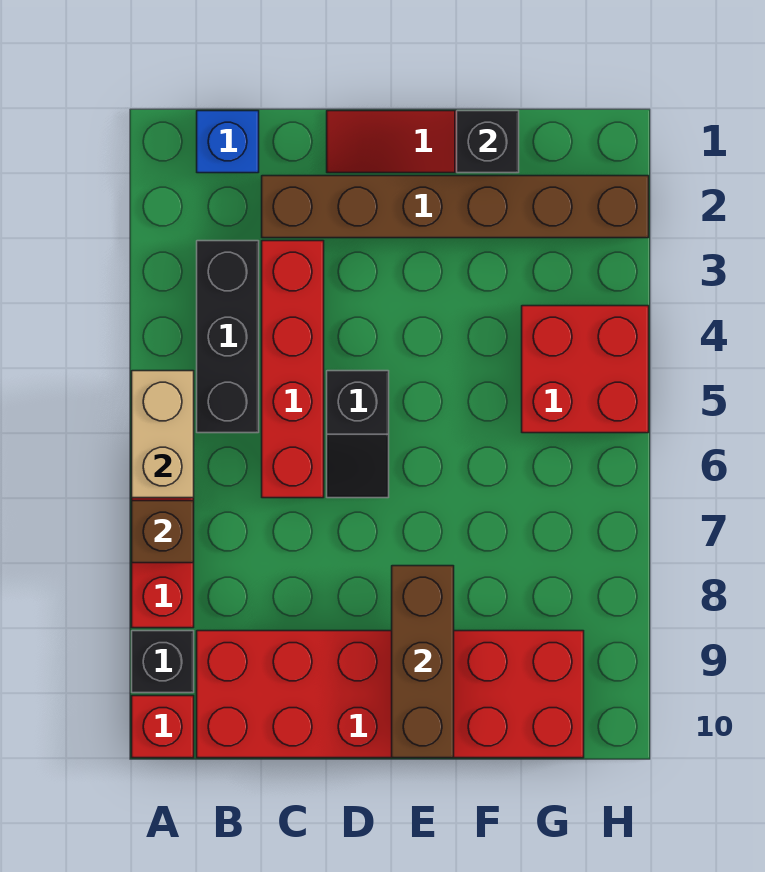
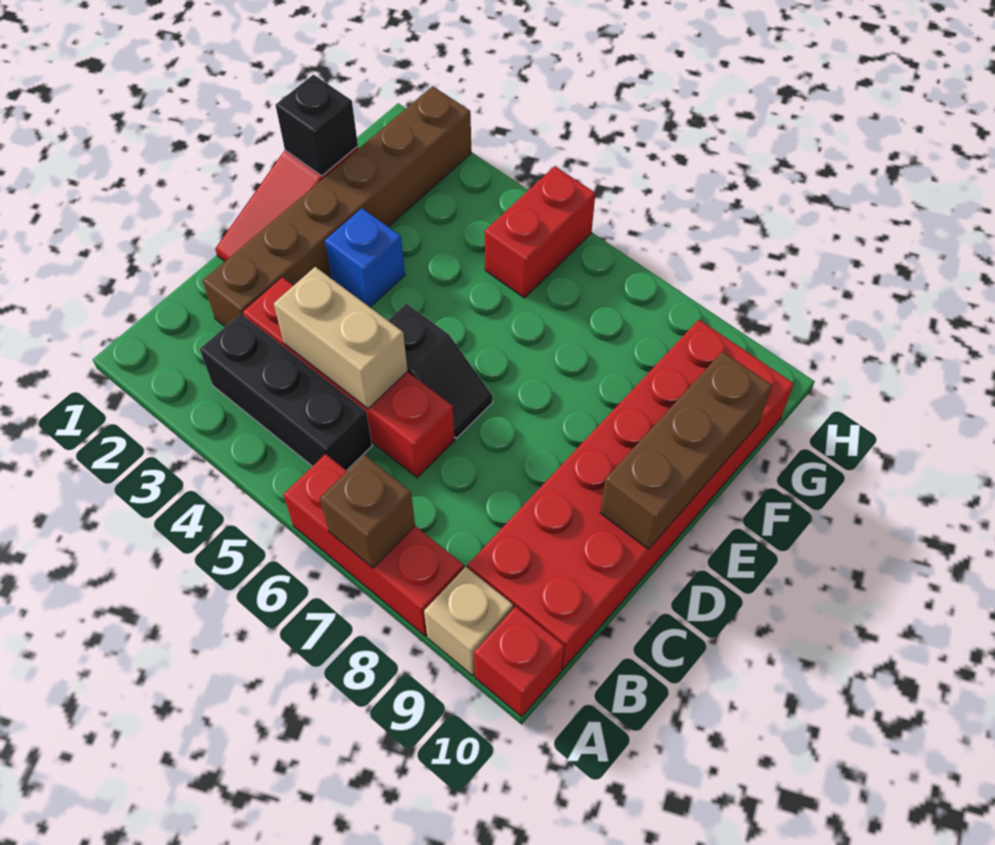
tan 1x2 brick [132,371,194,498] -> tan 1x2 brick moved to [274,267,408,409]
black 1x1 brick [132,631,194,693] -> tan 1x1 brick [424,567,513,676]
blue 1x1 brick [197,111,259,173] -> blue 1x1 brick moved to [325,208,405,307]
brown 1x3 brick [392,566,454,758] -> brown 1x3 brick turned to [600,352,772,549]
red 2x2 brick [522,306,649,433] -> red 1x2 brick [485,166,595,298]

